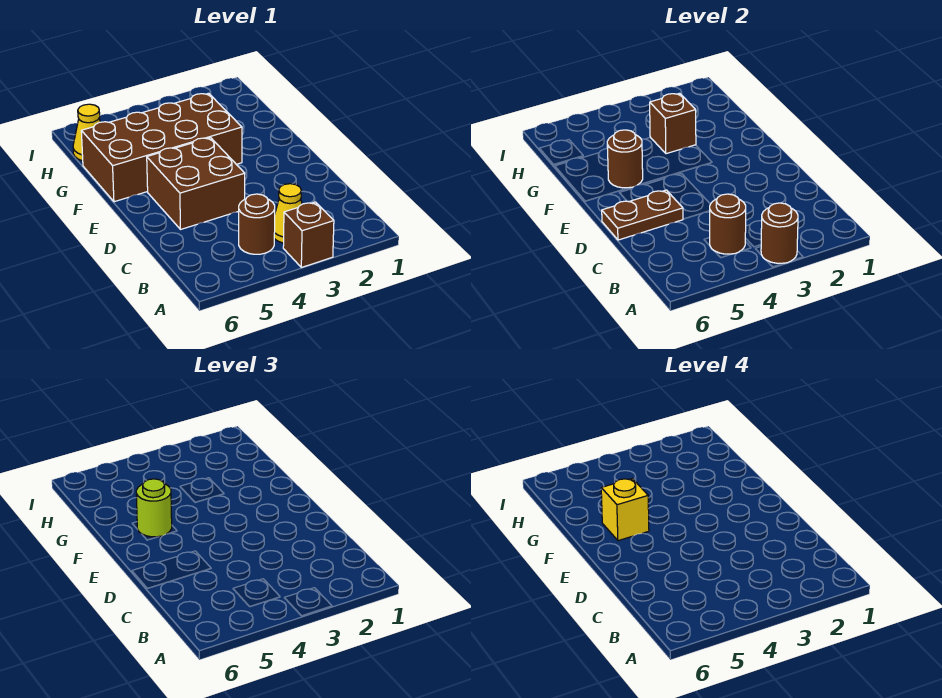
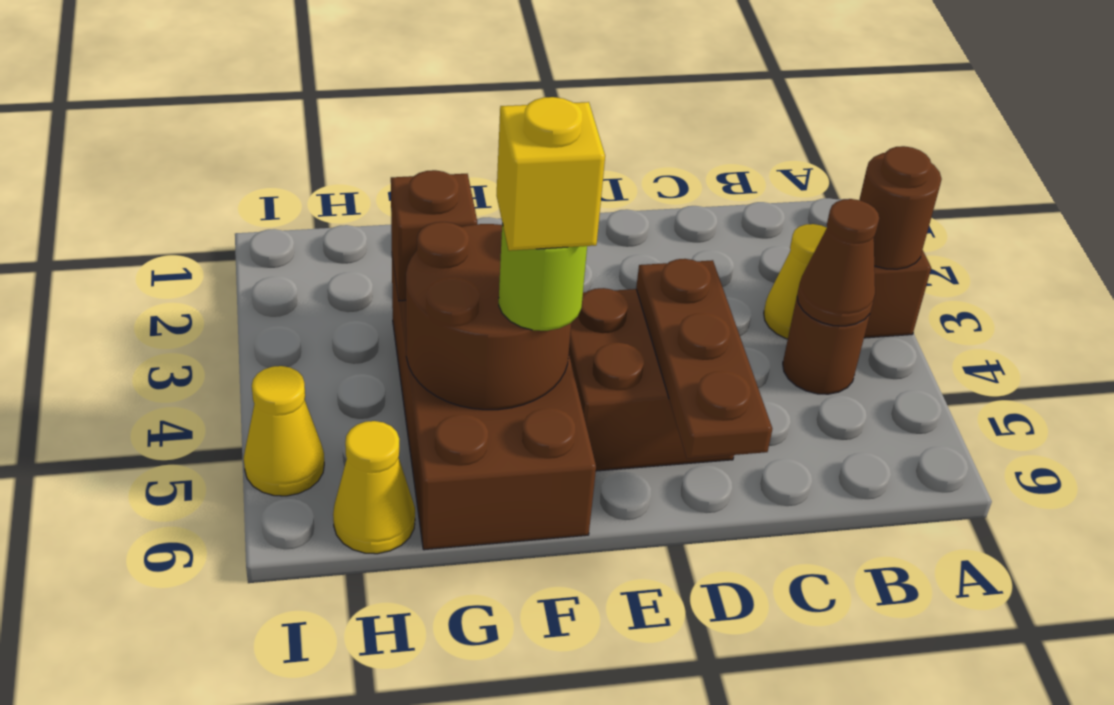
brown 1x1 round brick [710,194,746,254] -> brown 1x1 cone [797,199,879,326]
brown 1x2 plate [602,190,683,240] -> brown 1x3 plate [636,259,772,459]
brown 1x1 round brick [607,130,643,188] -> brown 2x2 round brick [406,222,571,410]
none -> yellow 1x1 cone [244,366,324,496]

